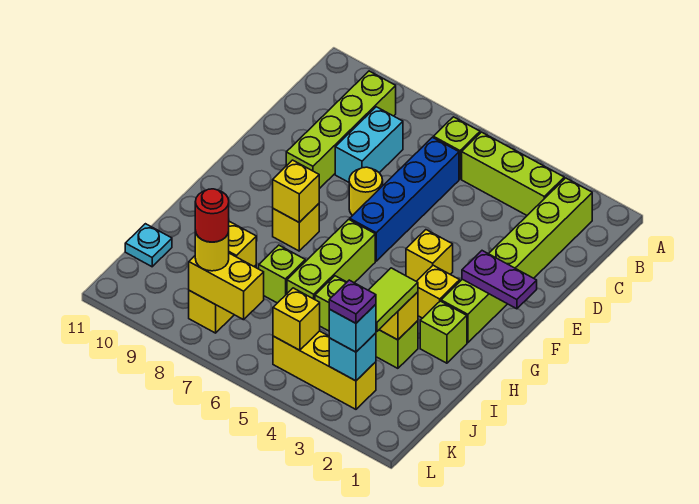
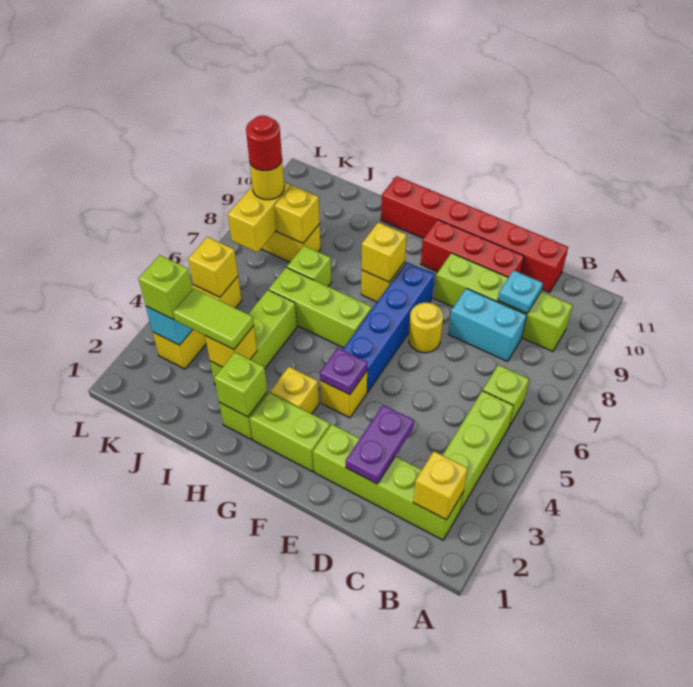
none -> yellow 1x1 brick [413,451,468,520]
blue 1x4 brick [350,137,459,261] -> blue 1x4 brick turned to [343,262,434,392]
none -> red 1x6 brick [381,176,568,292]
none -> red 1x3 brick [421,219,524,277]
purple 1x2 plate [462,251,537,309] -> purple 1x2 plate moved to [346,405,414,484]
none -> lime 1x1 brick [214,352,267,417]
cyan 1x1 plate [125,224,172,267] -> cyan 1x1 plate moved to [498,270,543,313]
cyan 1x1 brick [329,304,376,352] -> lime 1x1 brick [138,255,192,320]
purple 1x1 plate [329,280,376,323] -> purple 1x1 plate moved to [320,348,367,395]

